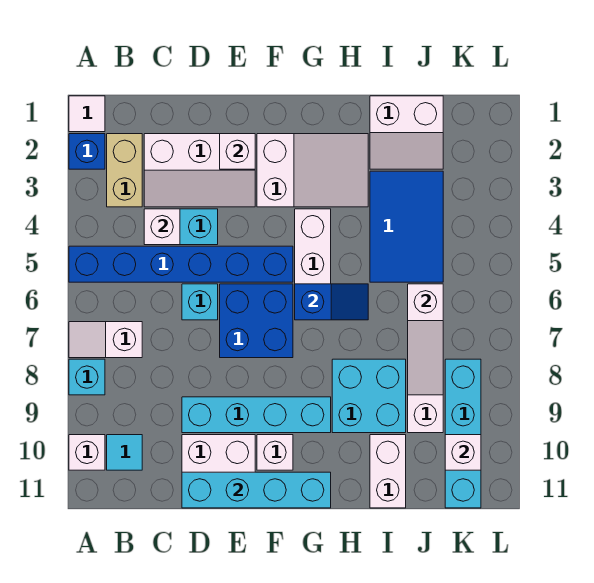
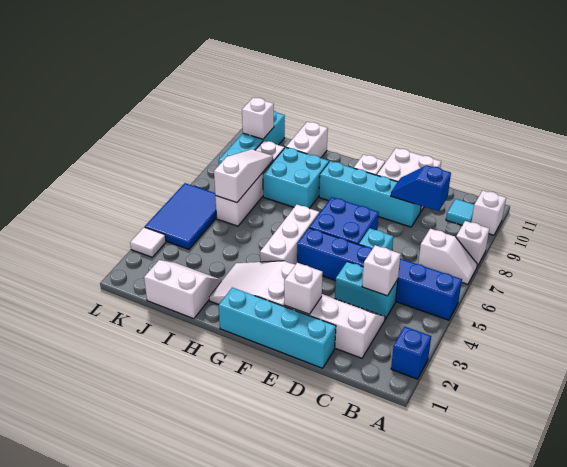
white 1x1 tile [69,96,105,132] -> white 1x1 tile moved to [130,227,166,257]
cyan 1x1 brick [69,359,105,395] -> white 1x1 brick [456,221,489,266]
tan 1x2 brick [107,134,142,207] -> none
cyan 1x4 brick [182,472,331,508] -> cyan 1x4 brick moved to [219,287,336,368]
blue 1x2 slope [295,284,368,320] -> blue 1x2 slope moved to [391,165,451,211]
blue 2x3 tile [370,171,443,282] -> blue 2x3 tile moved to [145,183,217,249]

